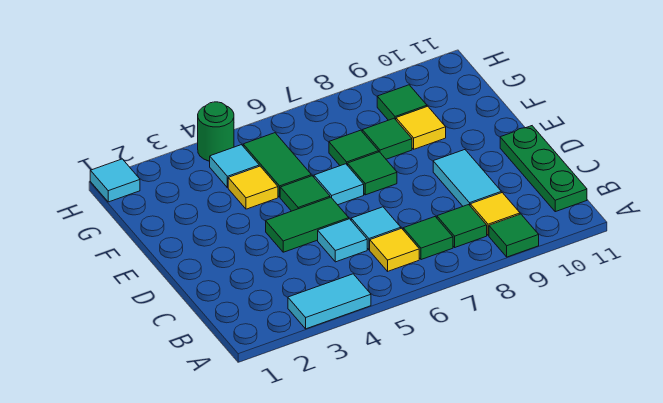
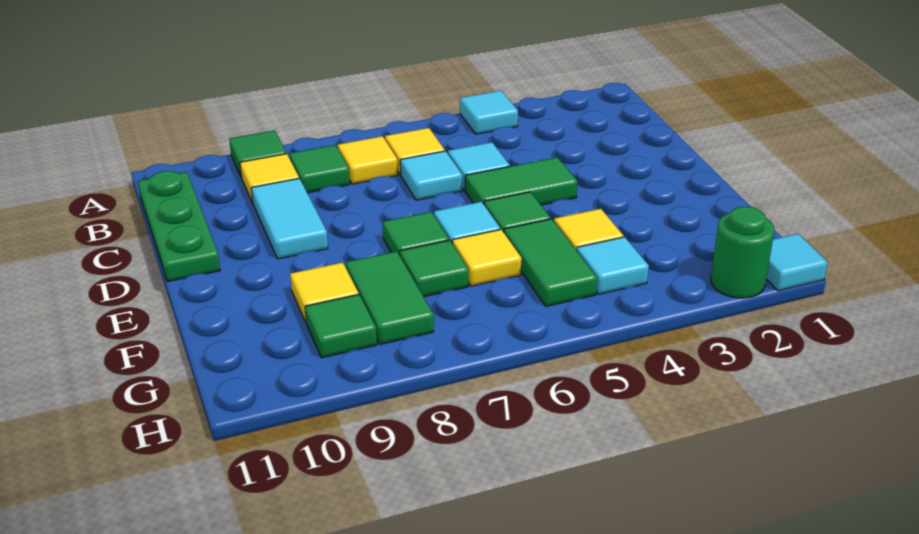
cyan 1x2 tile [288,274,371,329] -> cyan 1x1 tile [460,91,518,134]
green 1x1 tile [403,217,453,260] -> yellow 1x1 tile [338,136,398,184]
none -> yellow 1x1 tile [452,229,521,286]
green 1x1 tile [362,118,412,159] -> green 1x2 tile [346,251,434,344]
green 1x1 round brick [198,102,234,161] -> green 1x1 round brick moved to [711,206,774,298]

